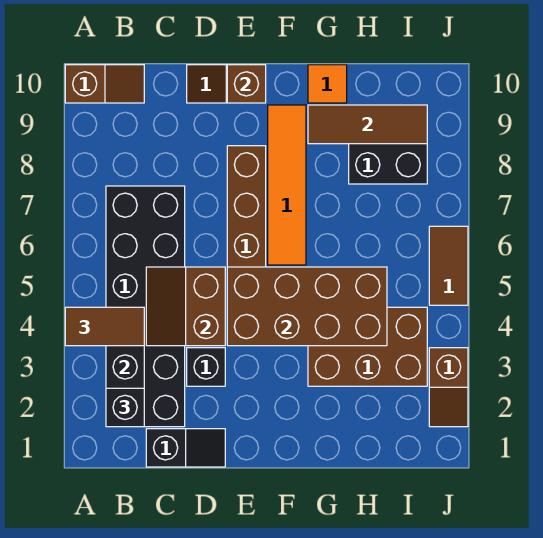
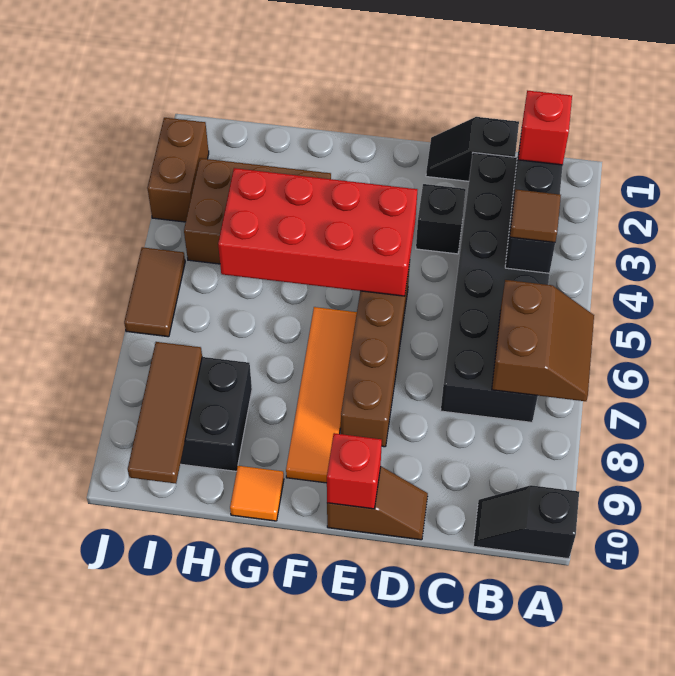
brown 1x2 tile [65,307,144,346] -> brown 1x1 tile [510,190,561,242]
brown 1x2 slope [65,65,144,103] -> black 1x2 slope [473,485,579,559]
black 1x1 brick [106,388,144,427] -> red 1x1 brick [518,90,572,165]
brown 2x2 slope [146,267,225,346] -> brown 2x2 slope moved to [492,280,594,401]
brown 2x4 brick [227,267,387,346] -> red 2x4 brick [218,168,417,296]
brown 1x1 brick [227,65,266,103] -> red 1x1 brick [327,433,382,509]
brown 1x3 tile [308,105,427,144] -> brown 1x3 tile turned to [128,342,202,484]
brown 1x2 slope [429,348,468,427] -> brown 1x2 brick [147,118,209,222]

